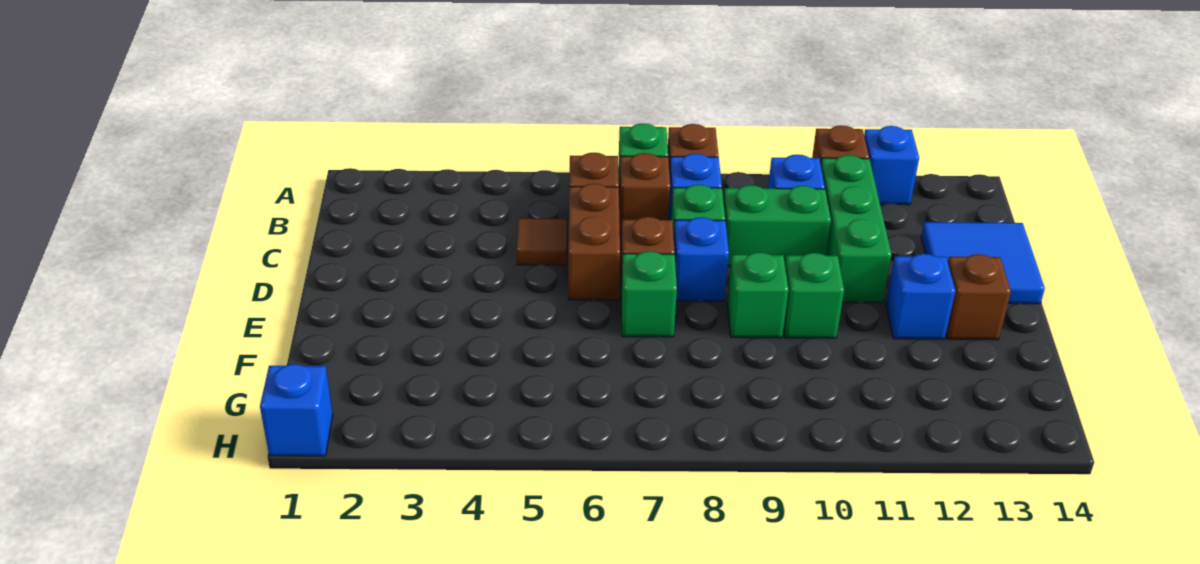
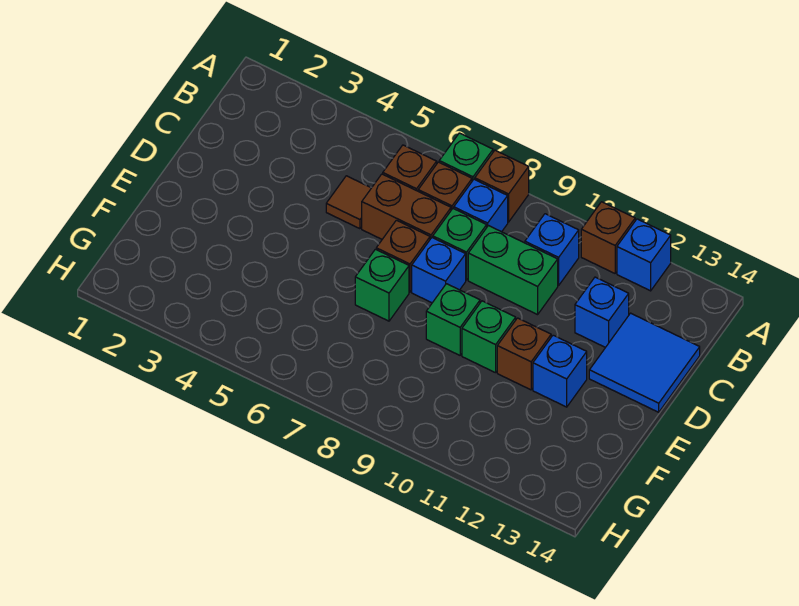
green 1x3 brick [821,155,892,302] -> none
brown 1x2 brick [568,184,620,300] -> brown 1x2 brick turned to [362,174,451,239]
brown 1x1 brick [946,254,1011,340] -> brown 1x1 brick moved to [497,318,551,390]
blue 1x1 brick [260,364,333,456] -> blue 1x1 brick moved to [575,277,629,347]

